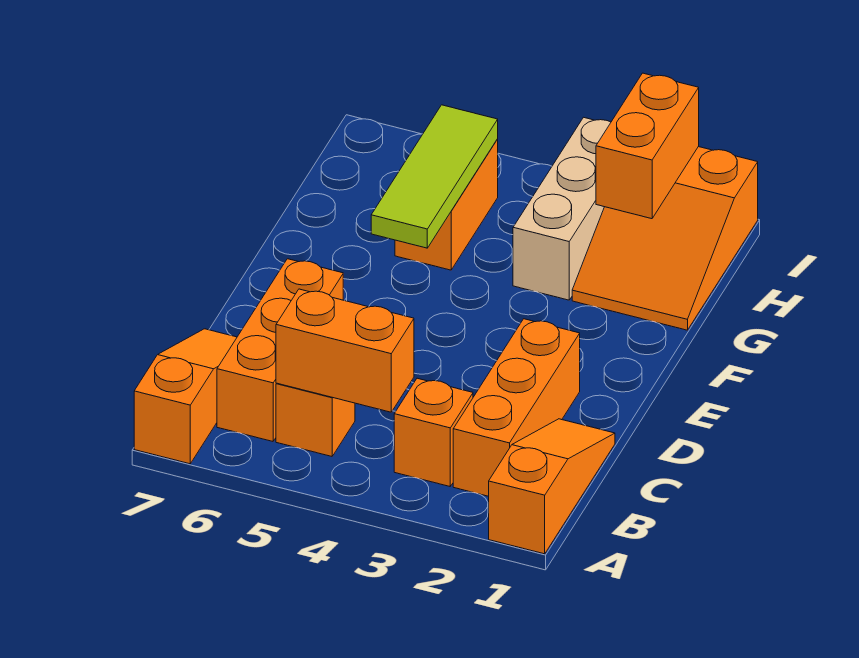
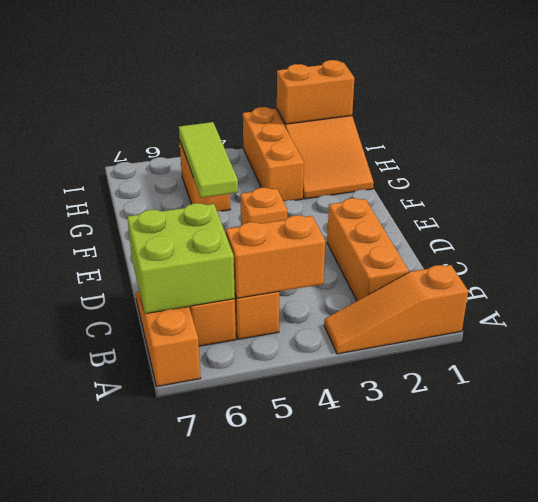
orange 1x3 slope [489,419,615,554] -> orange 1x3 slope turned to [324,265,468,354]
orange 1x1 brick [394,378,473,486] -> orange 1x1 brick moved to [240,188,287,225]
none -> lime 2x2 brick [127,203,235,313]
tan 1x3 brick [513,117,611,300] -> orange 1x3 brick [243,107,304,201]
orange 1x2 brick [596,73,699,219] -> orange 1x2 brick turned to [277,60,354,124]

